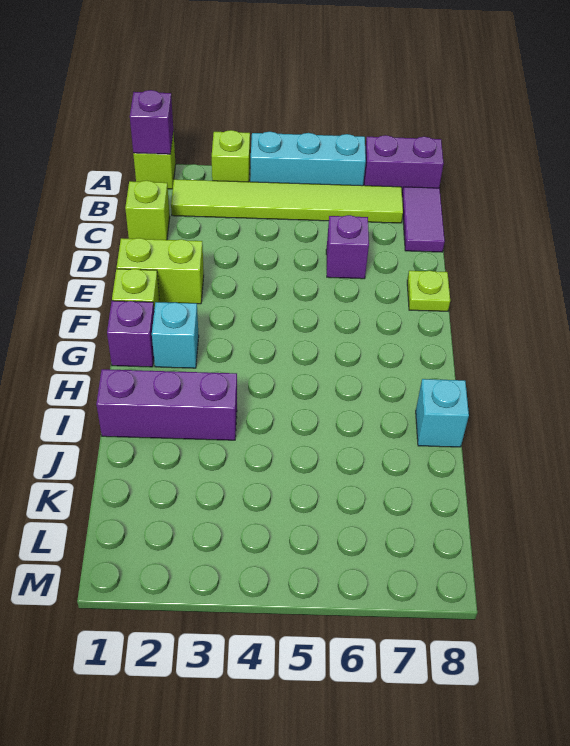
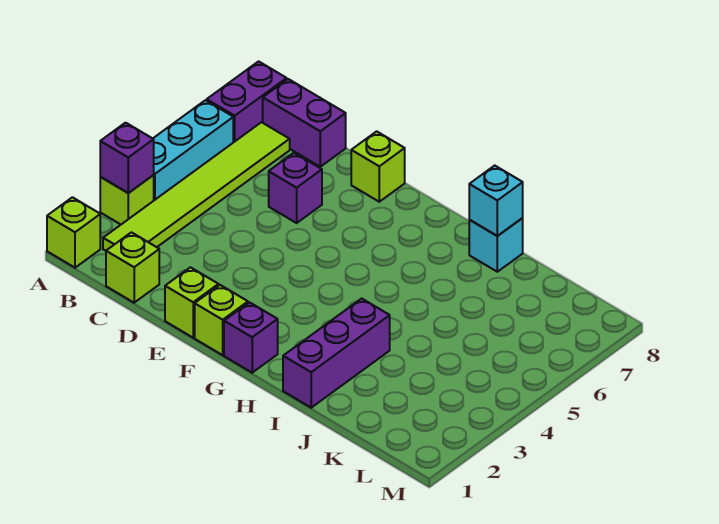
purple 1x1 brick [130,90,173,154] -> purple 1x1 brick moved to [100,123,154,193]
purple 1x2 tile [402,187,445,252] -> purple 1x2 brick [263,79,346,167]
lime 1x2 brick [117,238,204,304] -> lime 1x1 brick [165,267,219,338]
lime 1x1 plate [407,271,450,311] -> lime 1x1 brick [351,131,405,202]
cyan 1x1 brick [152,302,199,368] -> cyan 1x1 brick moved to [469,166,523,236]

